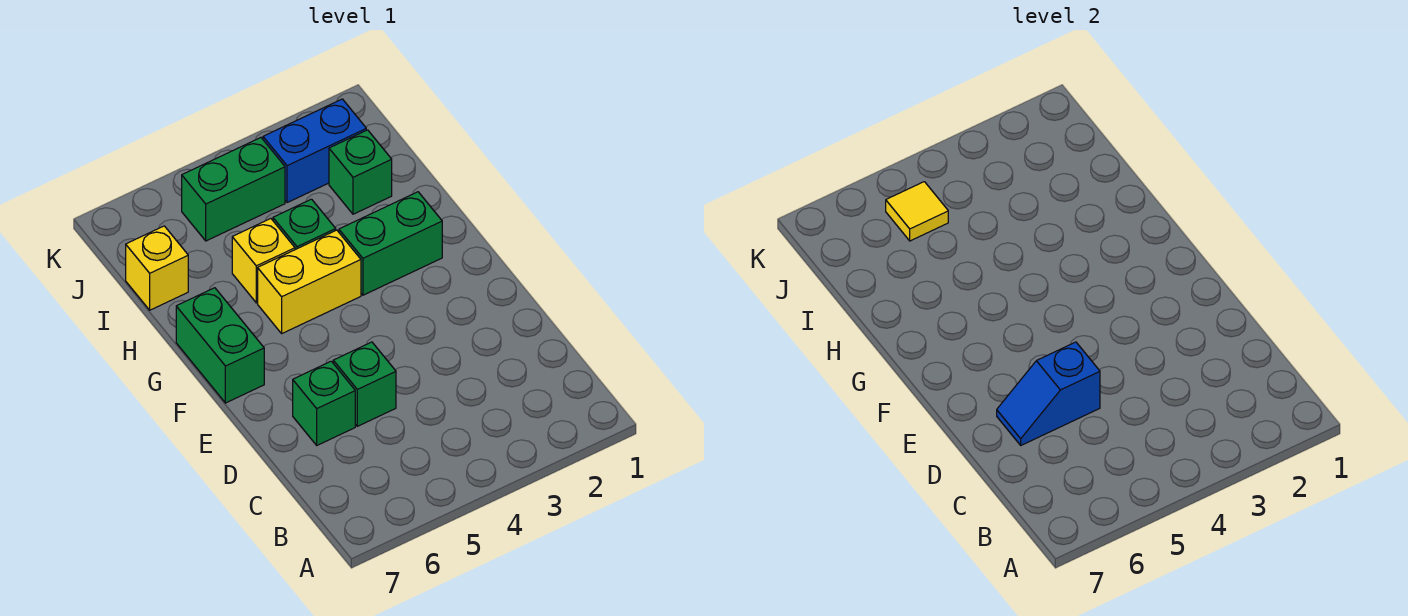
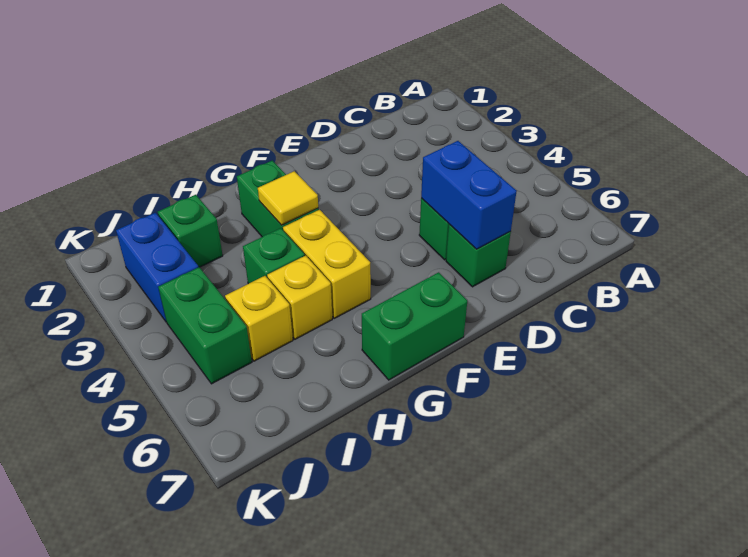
blue 1x2 slope [997,342,1100,445] -> blue 1x2 brick [421,141,517,249]
yellow 1x1 brick [126,226,188,310] -> yellow 1x1 brick moved to [225,276,293,361]
yellow 1x1 tile [886,182,948,241] -> yellow 1x1 tile moved to [258,171,318,225]

